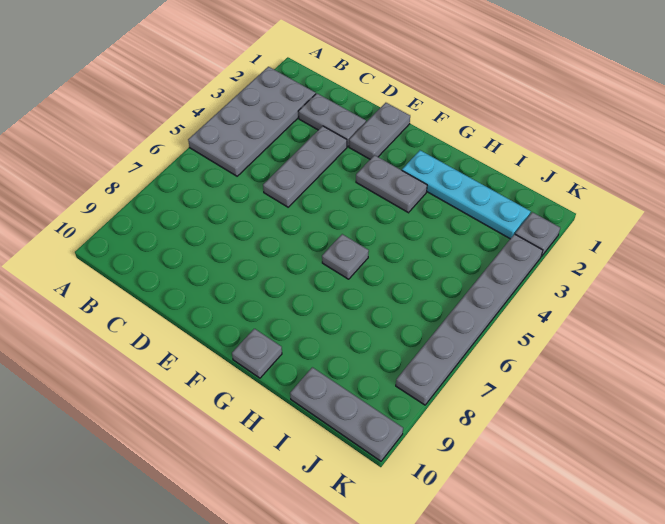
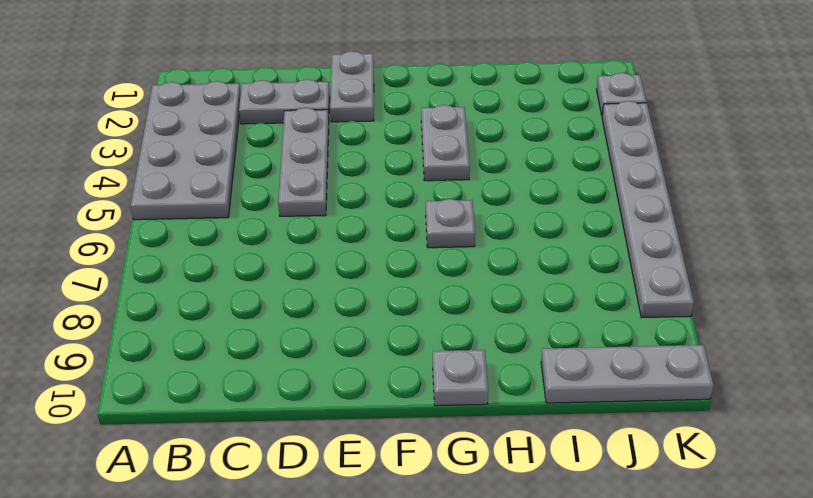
grey 1x2 plate [356,155,427,213] -> grey 1x2 plate turned to [421,105,470,181]
cyan 1x4 plate [402,150,531,239] -> none

